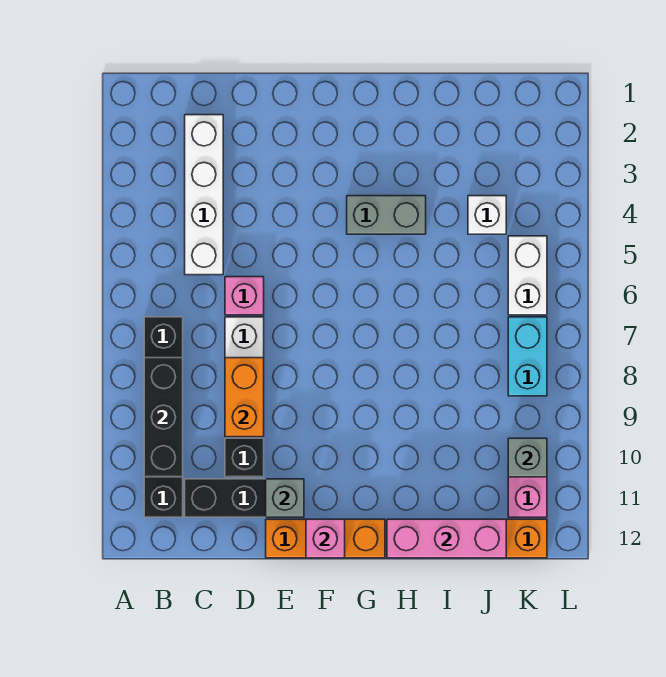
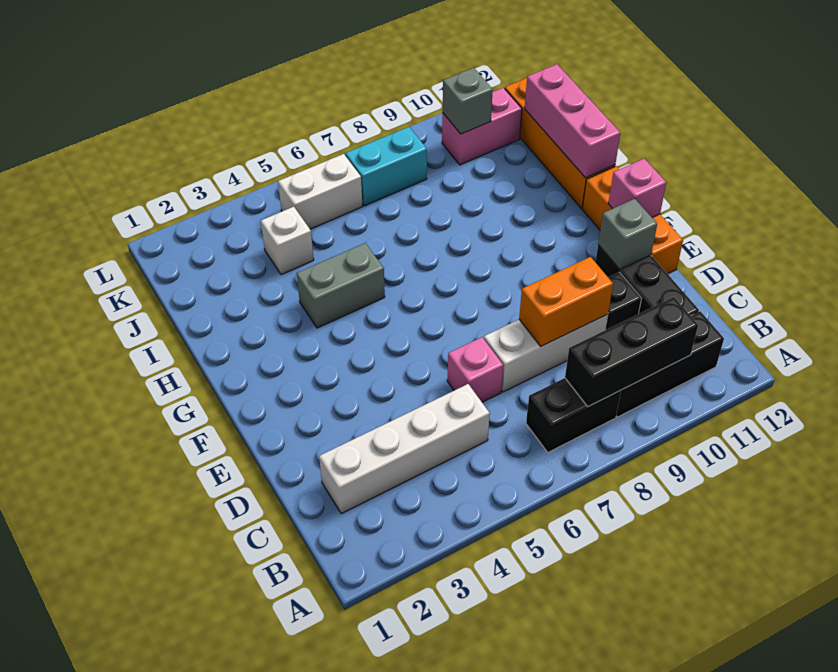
grey 1x2 brick [347,196,426,234] -> grey 1x2 brick turned to [297,243,385,328]

